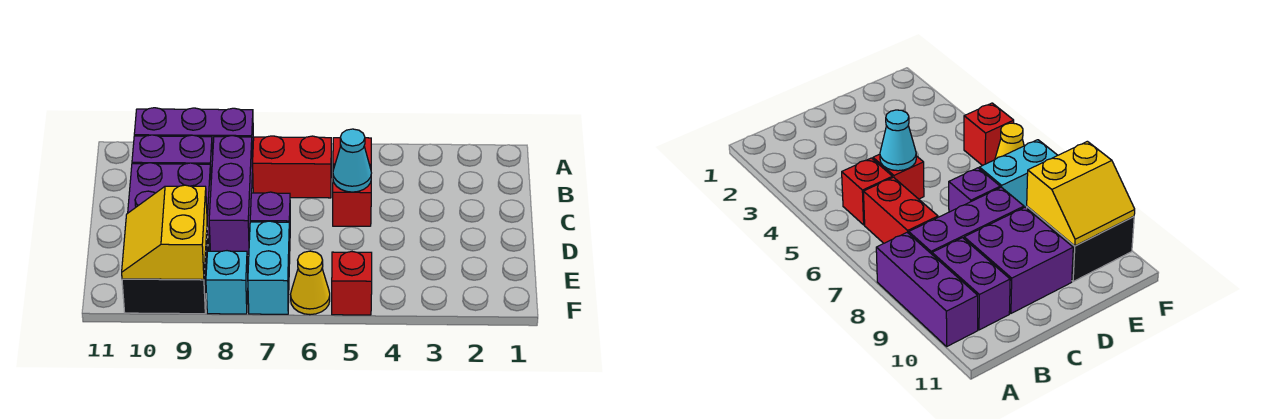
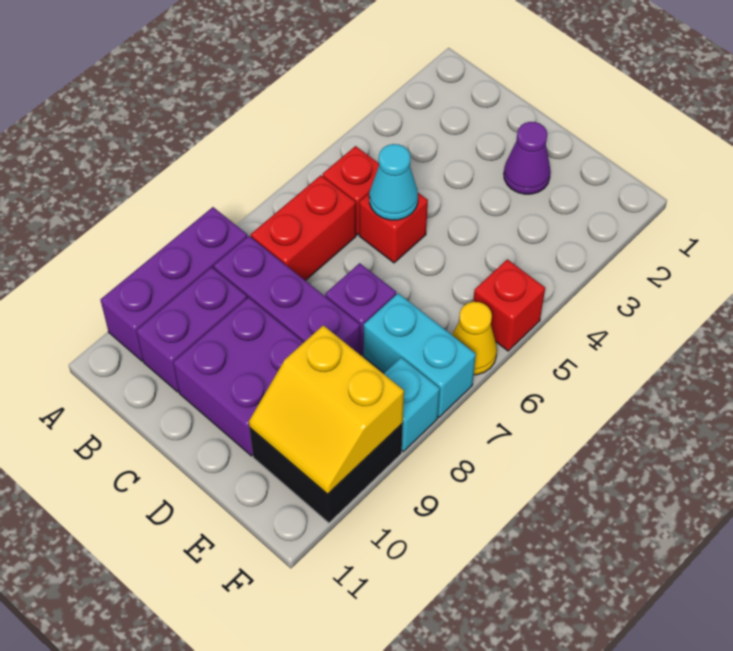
none -> purple 1x1 cone [504,122,551,194]

